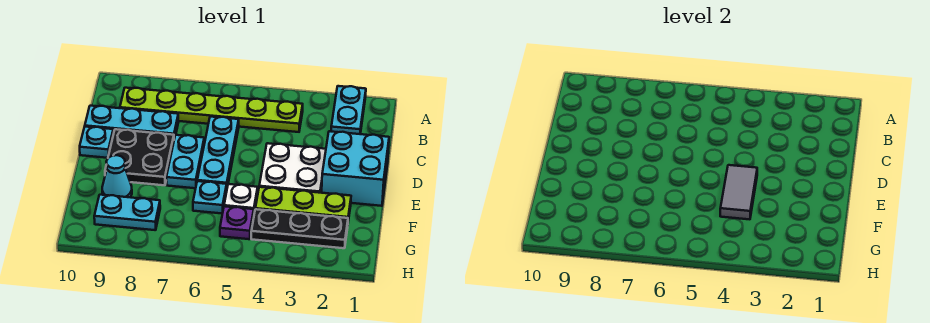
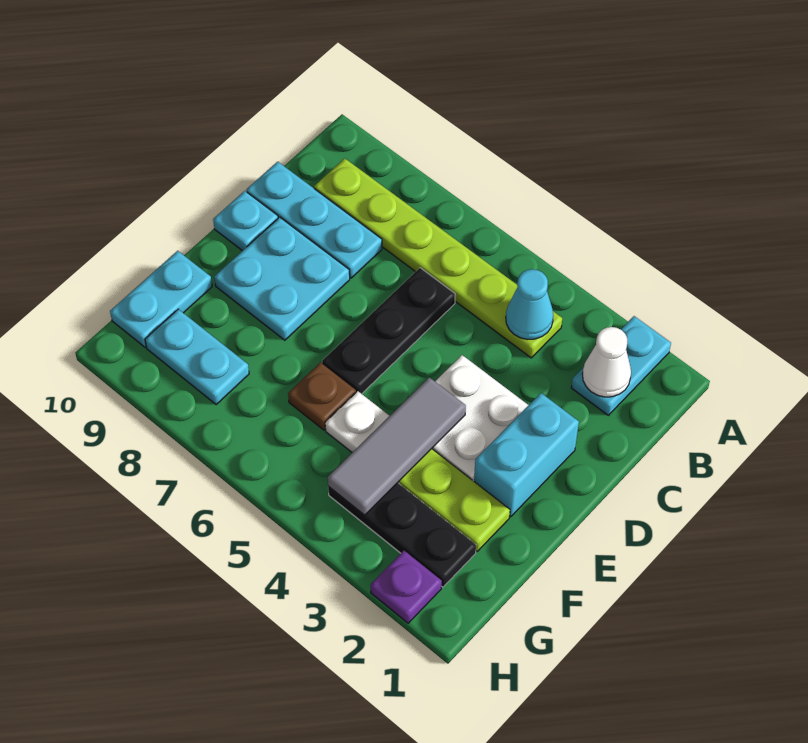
none -> white 1x1 cone [582,327,631,397]
cyan 1x3 plate [197,117,239,187] -> black 1x3 plate [322,268,455,394]
cyan 2x2 brick [322,131,389,206] -> cyan 1x2 brick [474,393,579,517]
cyan 1x2 plate [166,135,204,188] -> cyan 1x2 plate moved to [110,251,212,347]
black 2x2 plate [105,129,174,185] -> cyan 2x2 plate [214,217,350,340]
grey 1x2 tile [720,165,757,219] -> grey 1x3 tile [328,377,466,515]
cyan 1x1 plate [193,181,227,214] -> brown 1x1 plate [288,362,356,430]
cyan 1x1 cone [102,155,132,197] -> cyan 1x1 cone moved to [506,269,553,339]
purple 1x1 plate [220,206,254,239] -> purple 1x1 plate moved to [370,551,442,623]

